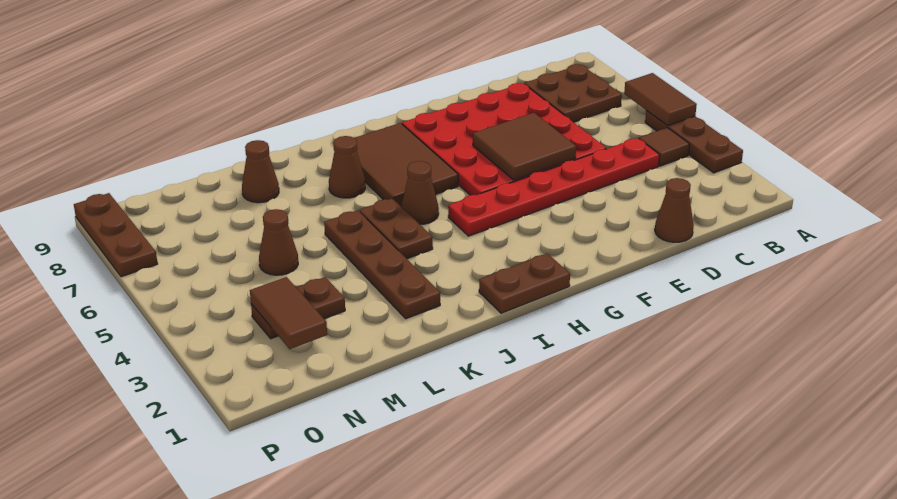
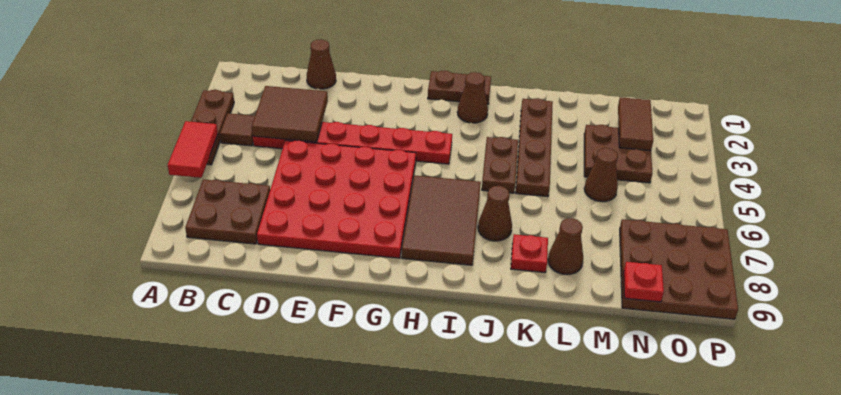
brown 1x2 tile [624,73,697,126] -> red 1x2 tile [168,121,218,178]
brown 2x2 tile [473,113,576,180] -> brown 2x2 tile moved to [252,86,328,142]
brown 1x1 cone [401,161,439,224] -> brown 1x1 cone moved to [458,72,488,123]
none -> red 1x1 plate [511,234,548,272]
brown 1x2 plate [251,277,345,339] -> brown 2x2 plate [584,125,652,183]
none -> red 1x1 plate [624,262,664,302]
brown 1x3 plate [74,193,158,277] -> brown 3x3 plate [620,219,738,319]

